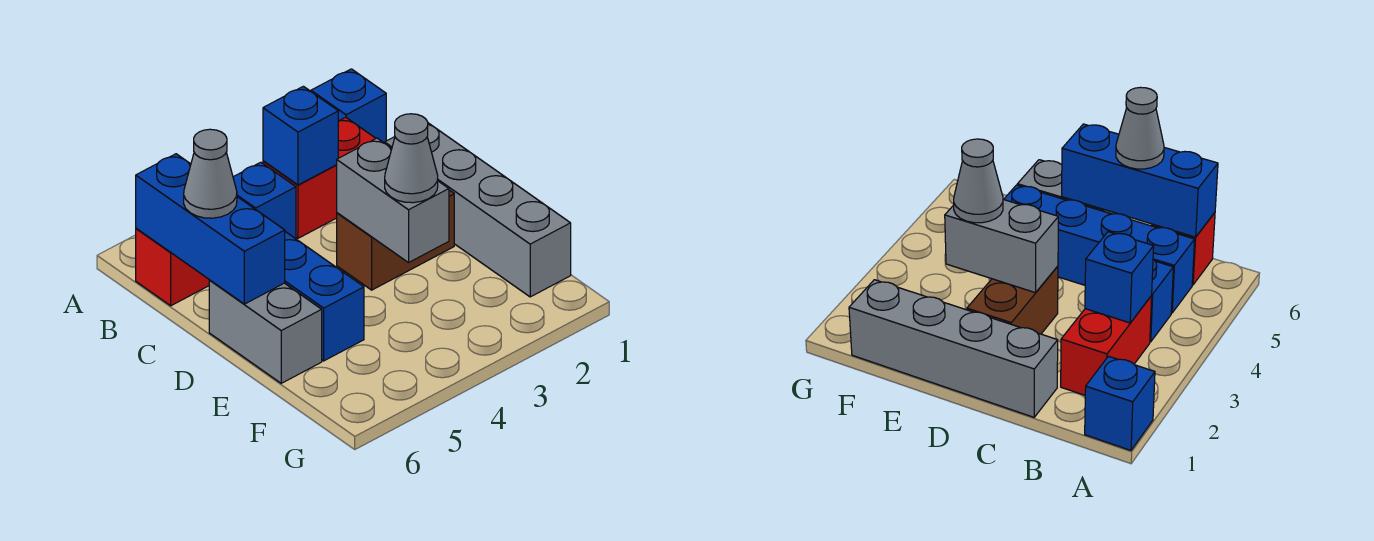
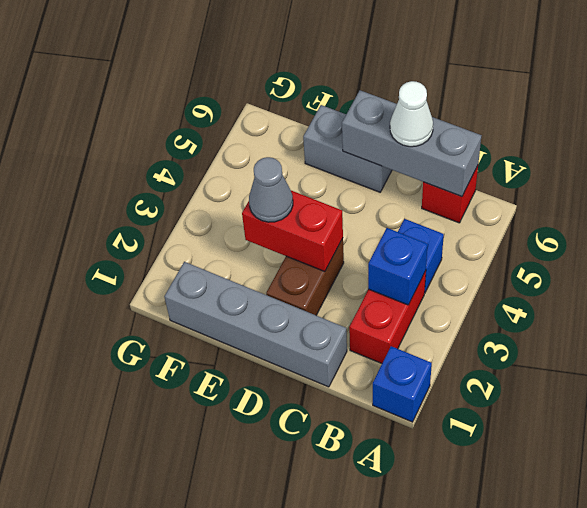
blue 1x4 brick [285,232,364,361] -> none
blue 1x3 brick [136,154,285,304] -> grey 1x3 brick [342,90,481,196]
grey 1x1 cone [184,129,237,218] -> white 1x1 cone [390,81,433,147]
grey 1x2 brick [337,138,449,263] -> red 1x2 brick [242,191,343,272]

